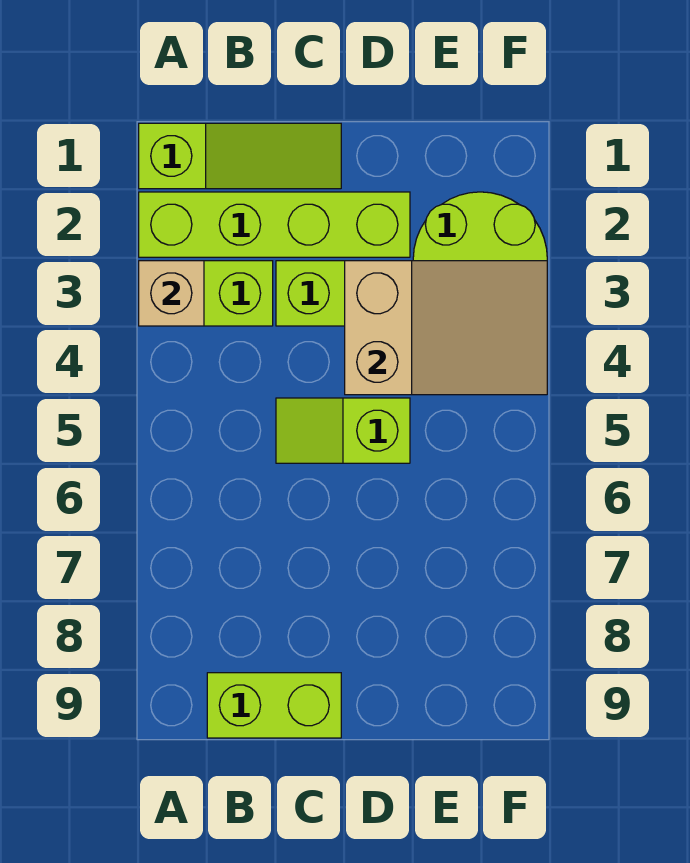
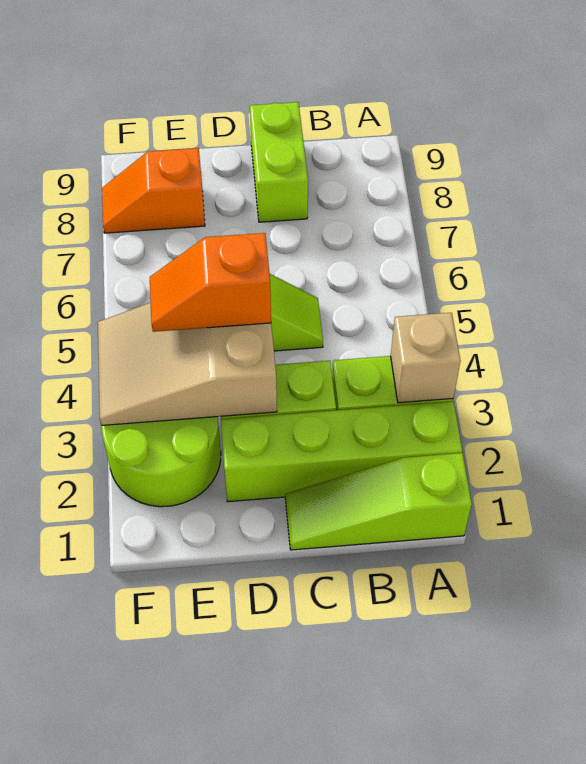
lime 1x2 brick [207,673,341,738] -> lime 1x2 brick turned to [250,102,308,222]
none -> orange 1x2 slope [150,233,271,332]
none -> orange 1x2 slope [102,148,205,233]

